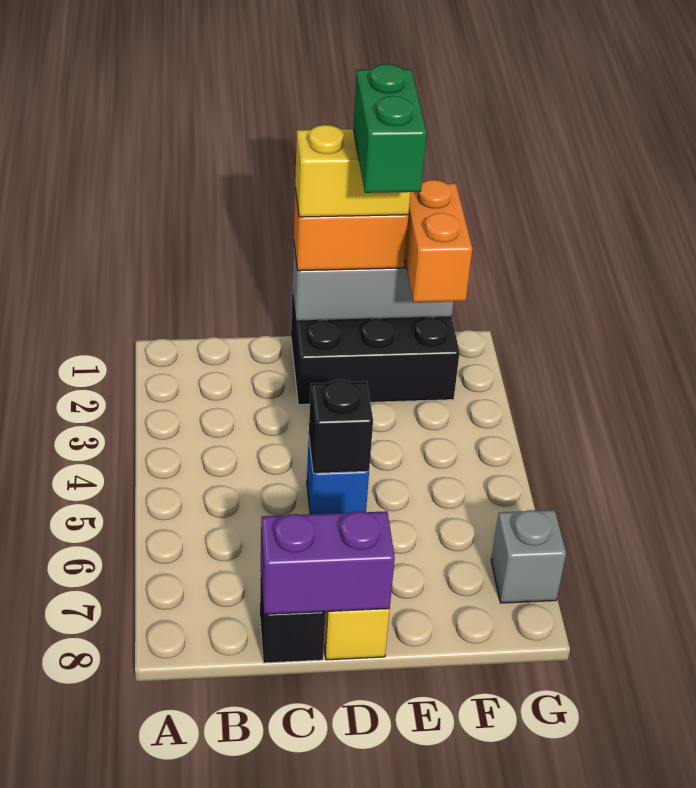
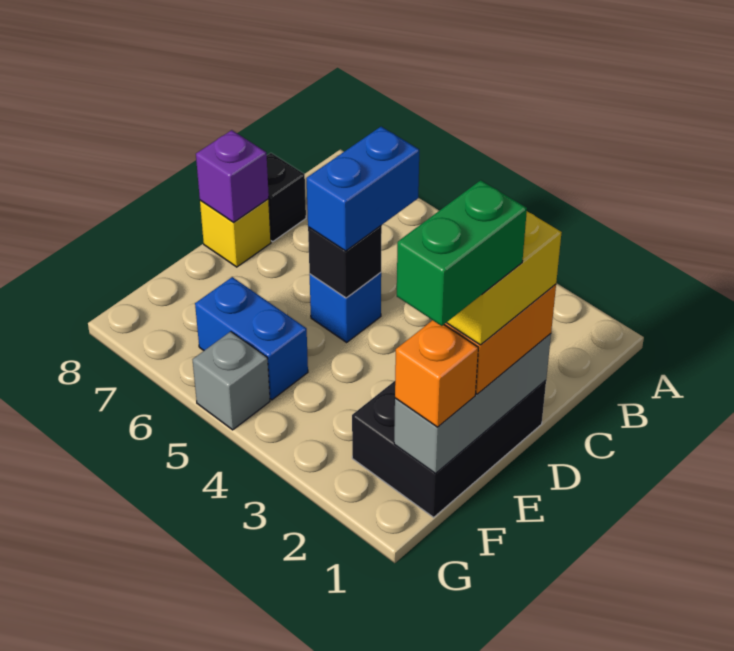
none -> blue 1x2 brick [307,127,419,251]
purple 1x2 brick [261,511,395,614] -> purple 1x1 brick [196,130,269,223]
green 1x2 brick [353,64,427,193] -> green 1x2 brick turned to [397,180,527,326]
orange 1x2 brick [405,180,472,302] -> orange 1x1 brick [395,320,478,427]
none -> blue 1x2 brick [195,277,308,400]
grey 1x1 brick [491,510,566,603] -> grey 1x1 brick moved to [193,332,270,430]

